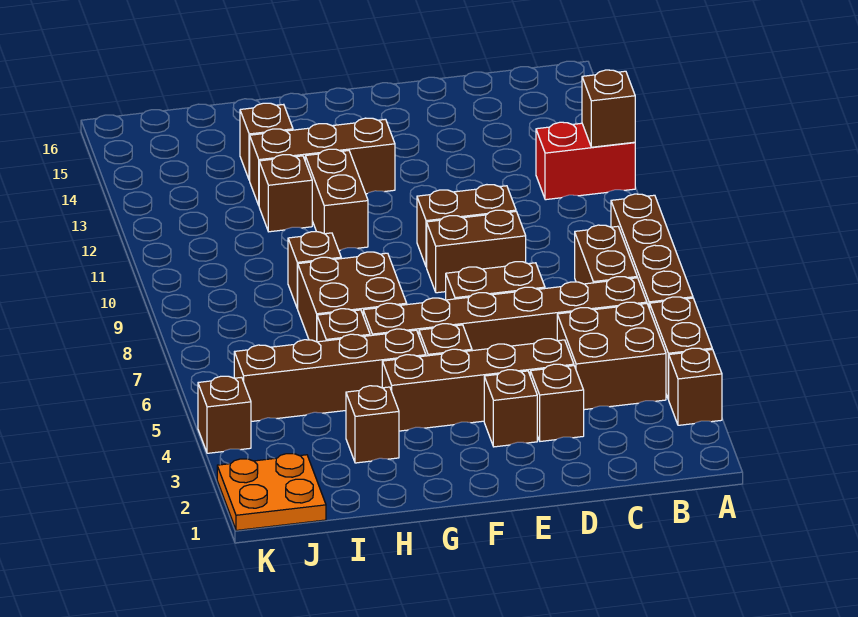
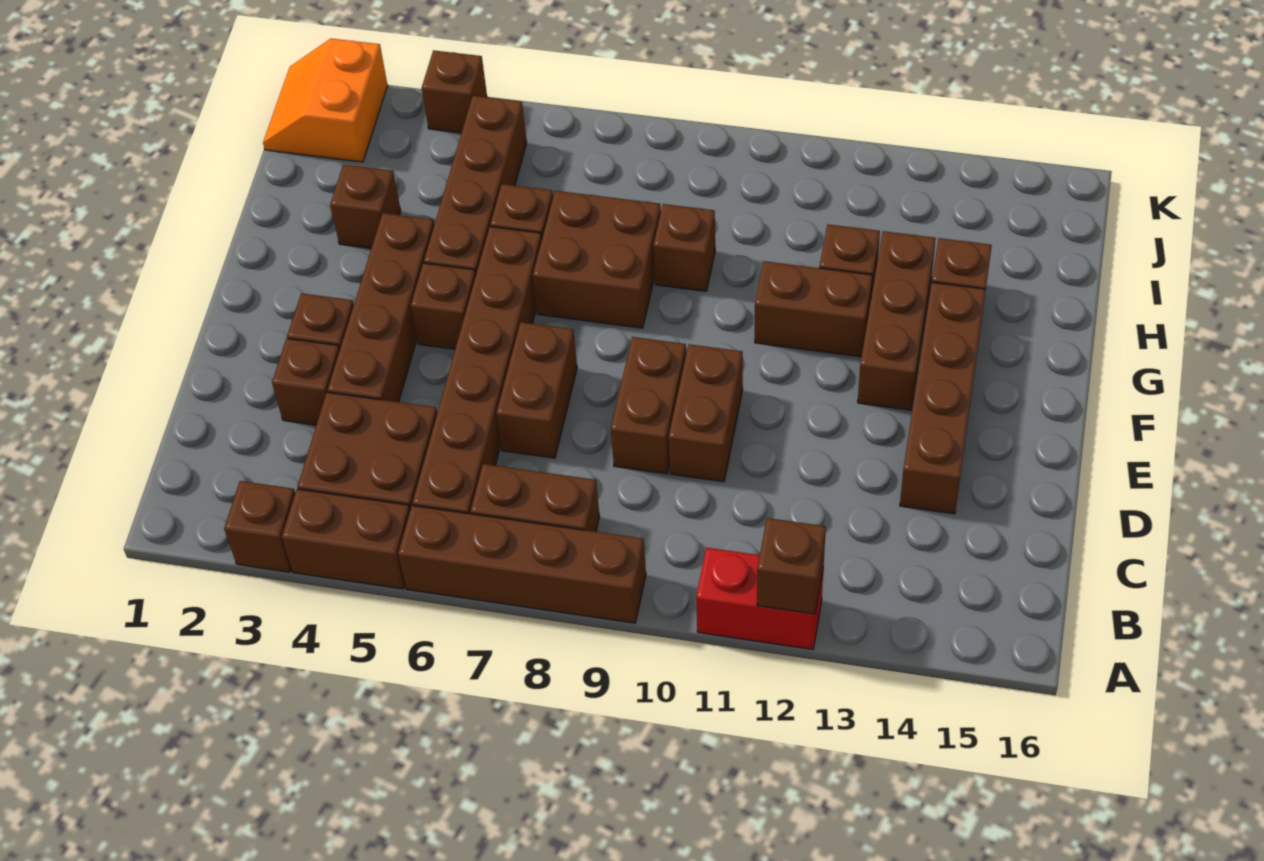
red 1x2 brick [536,122,635,200] -> red 1x2 brick turned to [696,548,824,649]
none -> brown 1x4 brick [900,282,986,514]
orange 2x2 plate [217,454,326,530] -> orange 2x2 slope [263,39,388,162]

